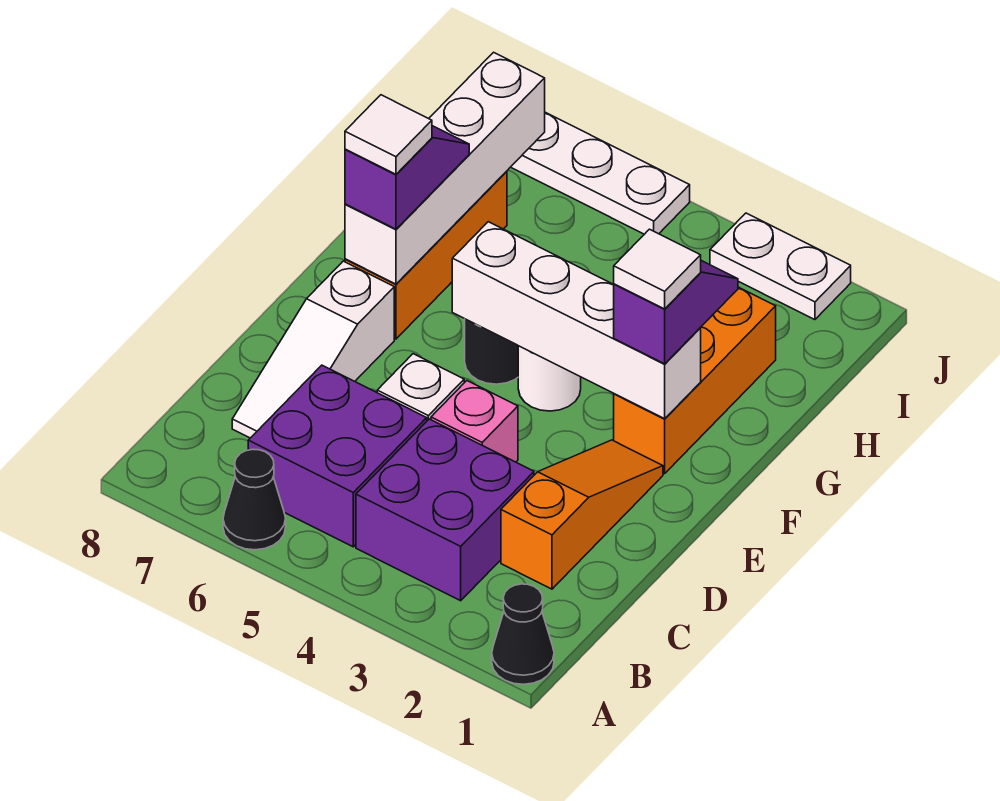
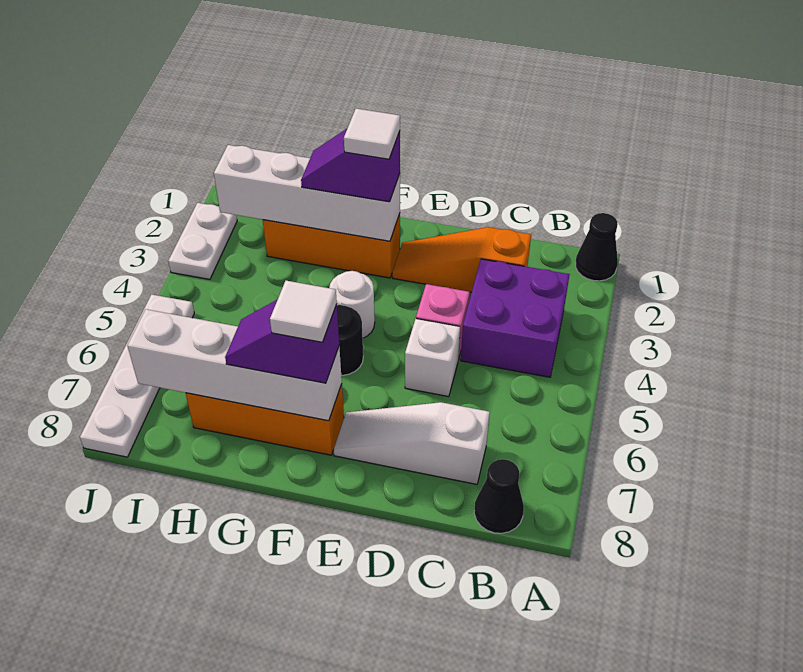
black 1x1 cone [223,449,286,550] -> black 1x1 cone moved to [474,459,524,533]
purple 2x2 brick [248,365,427,547] -> none
white 1x3 slope [232,261,394,438] -> white 1x3 slope turned to [334,402,490,484]
white 1x4 brick [452,222,701,419] -> white 1x4 brick turned to [214,145,400,241]

